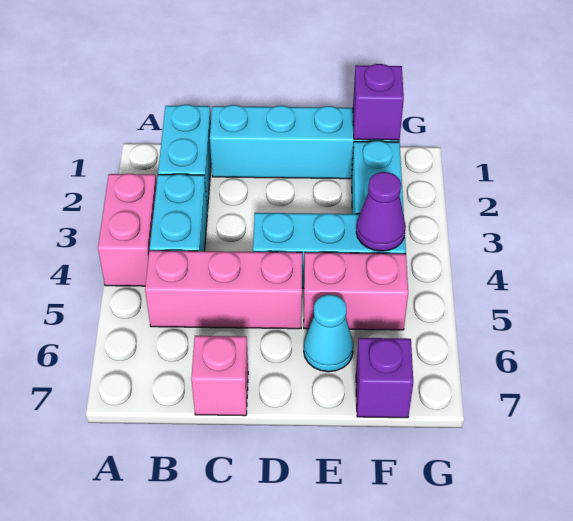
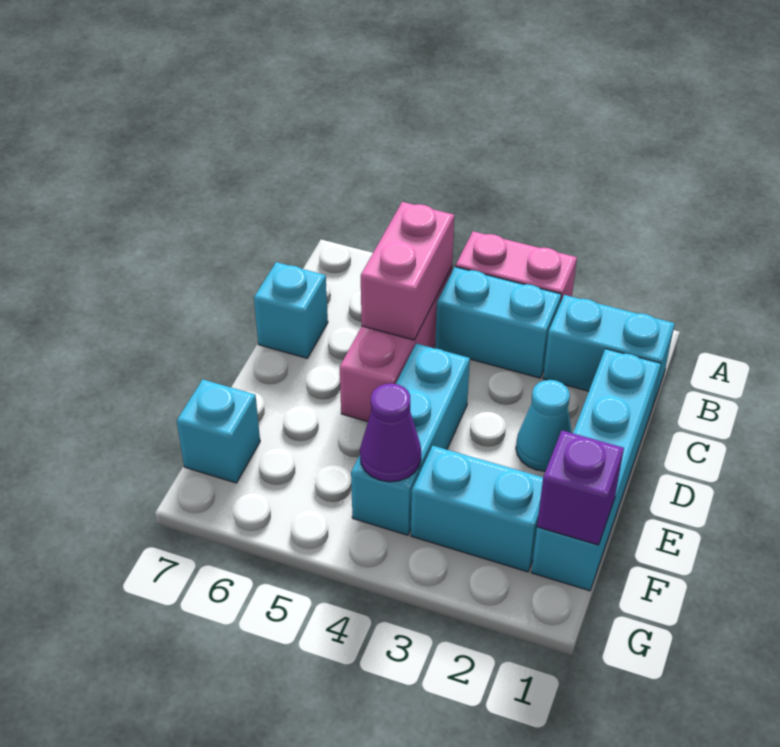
pink 1x1 brick [191,336,248,416] -> cyan 1x1 brick [254,262,328,358]
pink 1x2 brick [304,253,408,330] -> pink 1x2 brick moved to [361,202,454,340]
cyan 1x1 cone [304,295,353,372] -> cyan 1x1 cone moved to [516,380,572,471]
purple 1x1 brick [356,338,413,418] -> cyan 1x1 brick [177,379,260,483]

